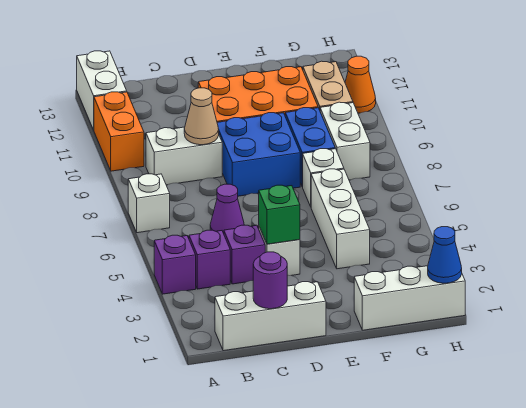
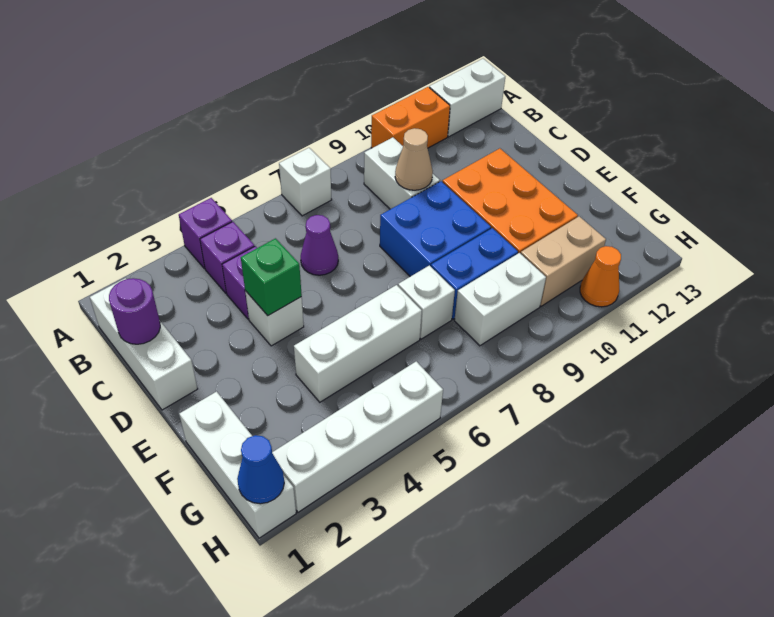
none -> white 1x4 brick [272,361,443,512]

